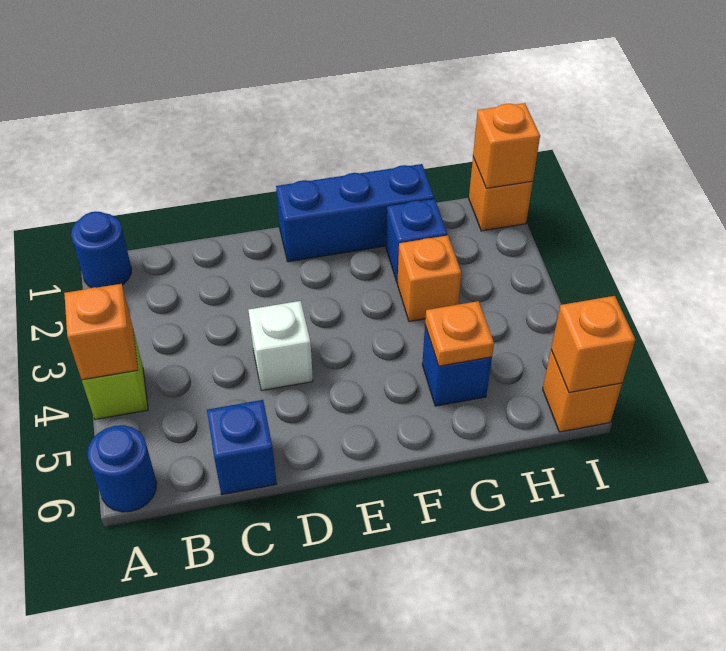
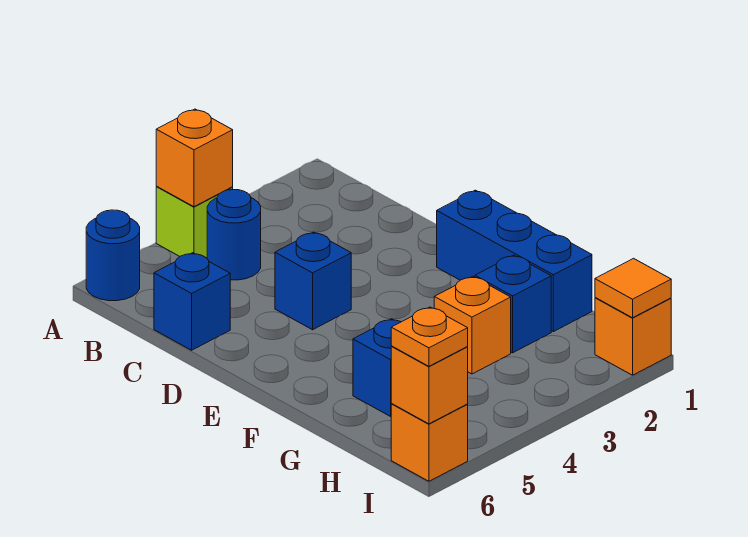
blue 1x1 round brick [71,212,132,288] -> blue 1x1 round brick moved to [207,190,261,280]
white 1x1 brick [248,301,313,390] -> blue 1x1 brick [275,232,351,330]
orange 1x1 plate [425,301,494,366] -> orange 1x1 plate moved to [391,307,468,366]
orange 1x1 brick [473,103,540,188] -> orange 1x1 tile [595,258,671,318]

